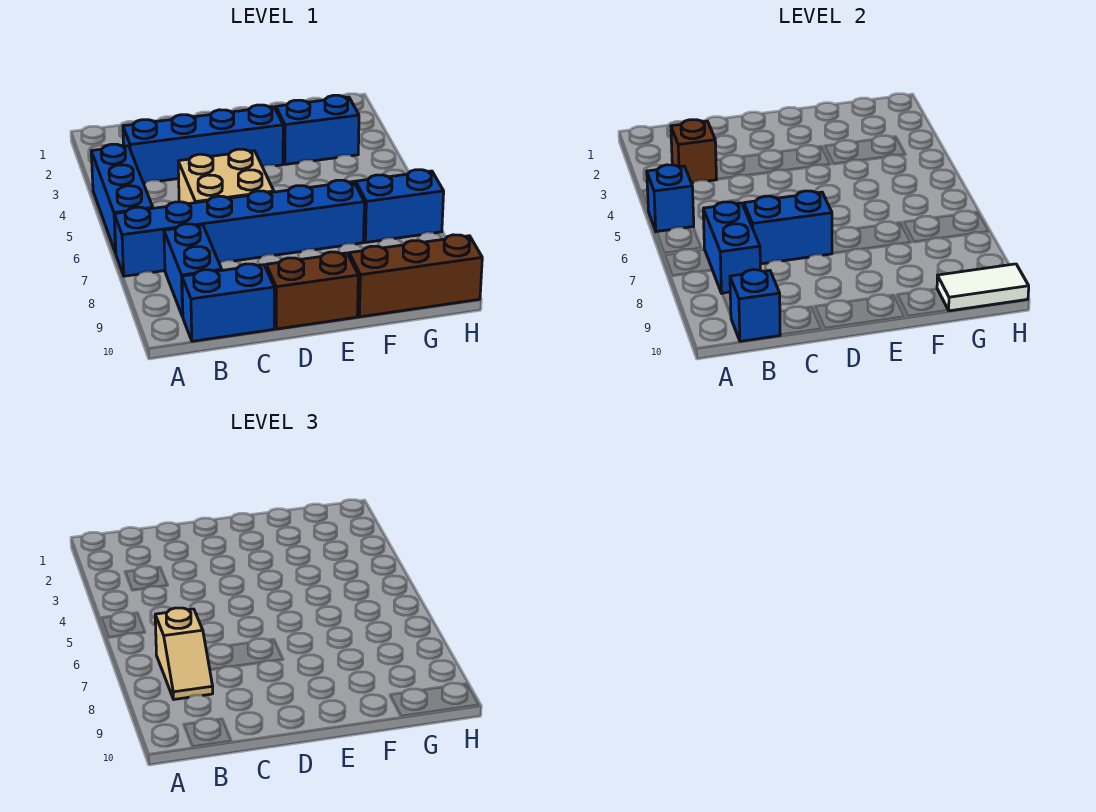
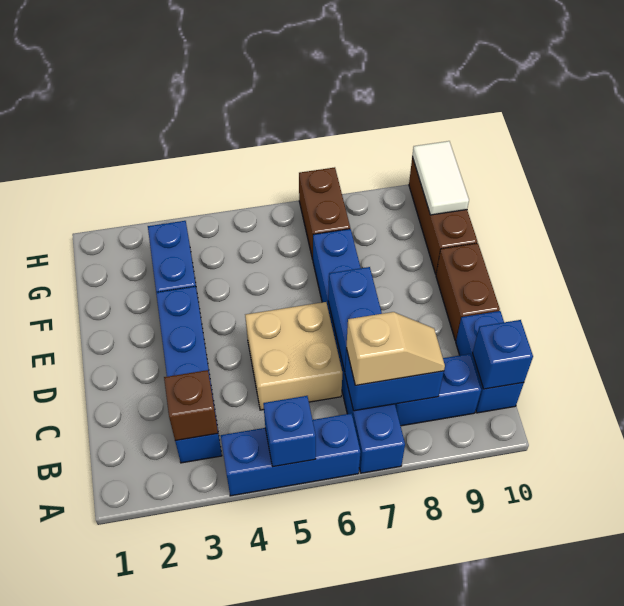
blue 1x2 brick [356,170,444,242] -> brown 1x2 brick [299,167,350,259]

